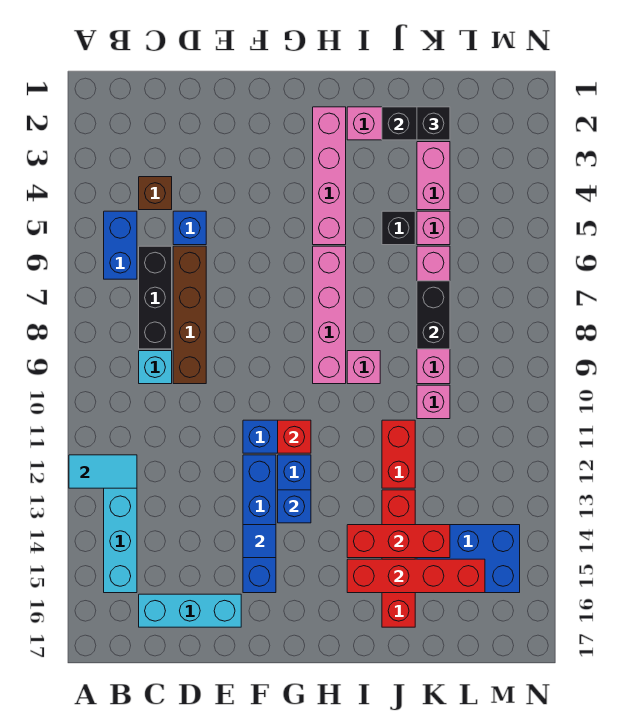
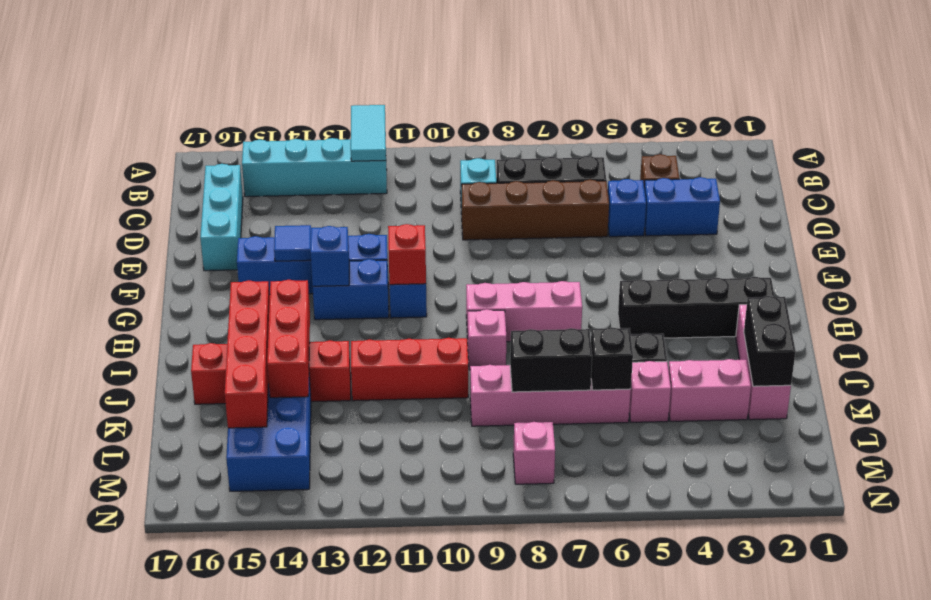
blue 1x2 brick [104,211,137,279] -> blue 1x2 brick moved to [644,177,720,236]
pink 1x4 brick [313,107,346,245] -> black 1x4 brick [618,277,775,338]
pink 1x4 brick [313,246,346,384] -> pink 1x3 brick [466,281,582,342]
red 1x2 brick [382,420,415,488] -> red 1x3 brick [351,338,468,401]
black 1x1 brick [417,107,450,140] -> black 1x1 brick moved to [591,327,633,390]
pink 1x1 brick [417,385,450,419] -> pink 1x1 brick moved to [513,422,555,484]

